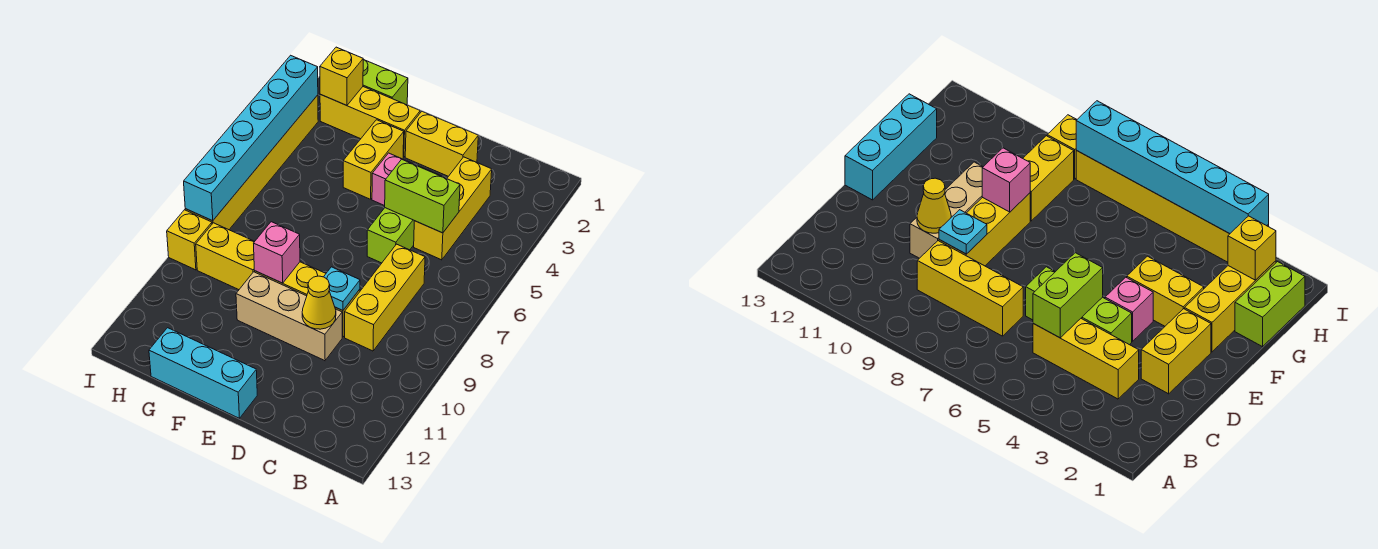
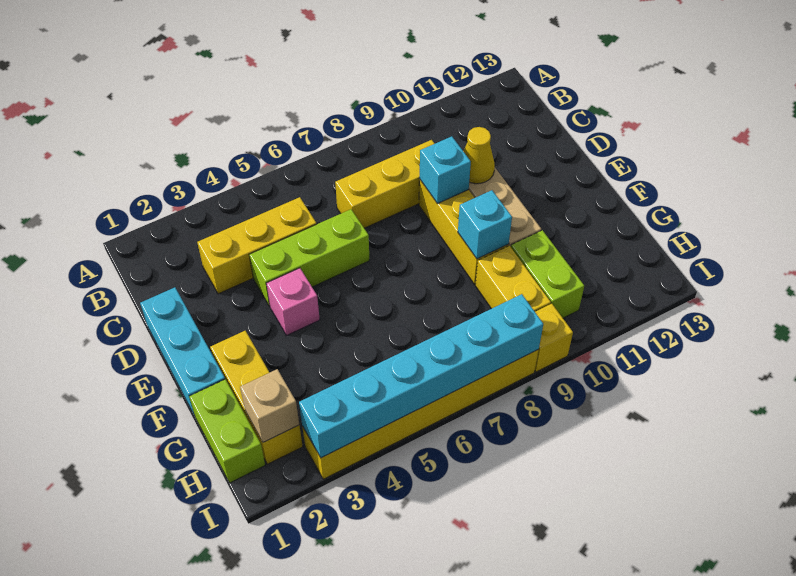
lime 1x2 brick [385,159,460,233] -> lime 1x2 brick moved to [511,230,584,318]
yellow 1x2 brick [405,112,478,176] -> none
cyan 1x1 plate [324,267,360,311] -> cyan 1x1 brick [420,136,471,204]
cyan 1x3 brick [149,328,257,418] -> cyan 1x3 brick moved to [140,287,225,416]
yellow 1x2 brick [343,120,404,199] -> none
pink 1x1 brick [254,222,300,283] -> cyan 1x1 brick [458,190,512,259]
yellow 1x1 brick [320,47,363,105] -> tan 1x1 brick [240,369,299,442]

